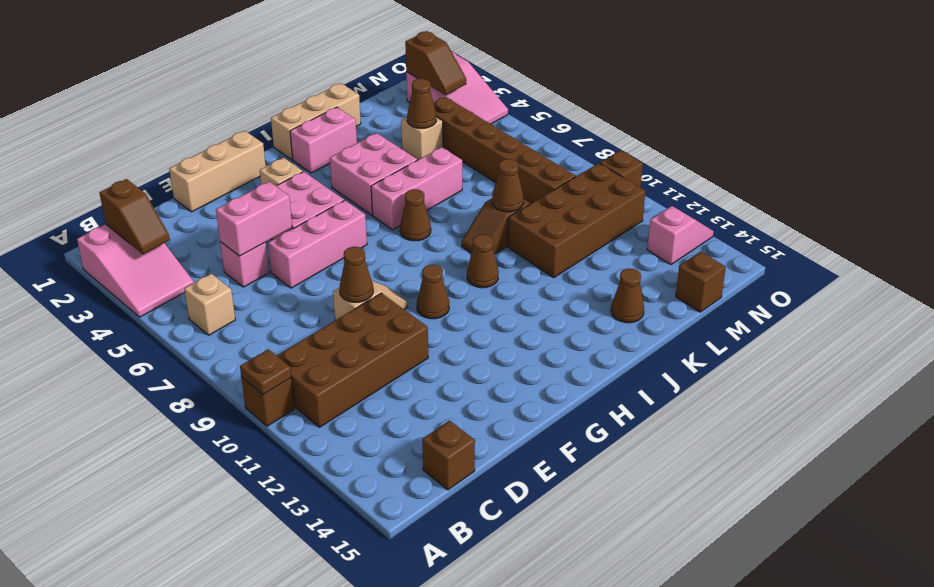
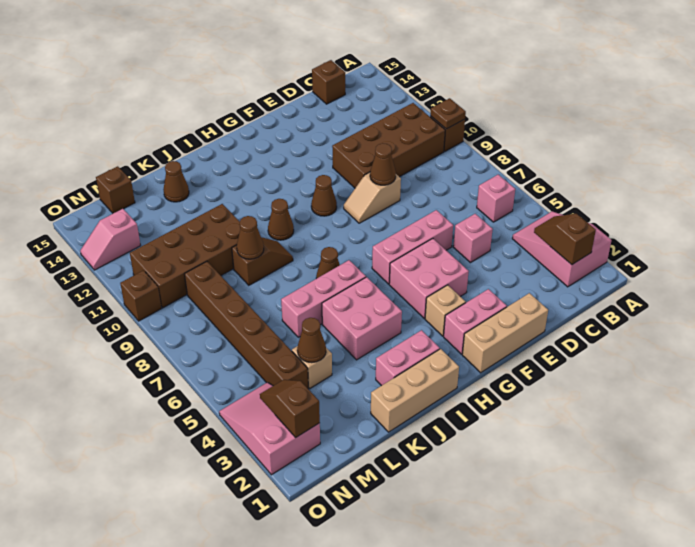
tan 1x1 brick [184,274,235,335] -> pink 1x1 brick [477,175,515,222]
pink 1x2 brick [216,182,292,256] -> pink 1x2 brick moved to [444,289,507,354]

